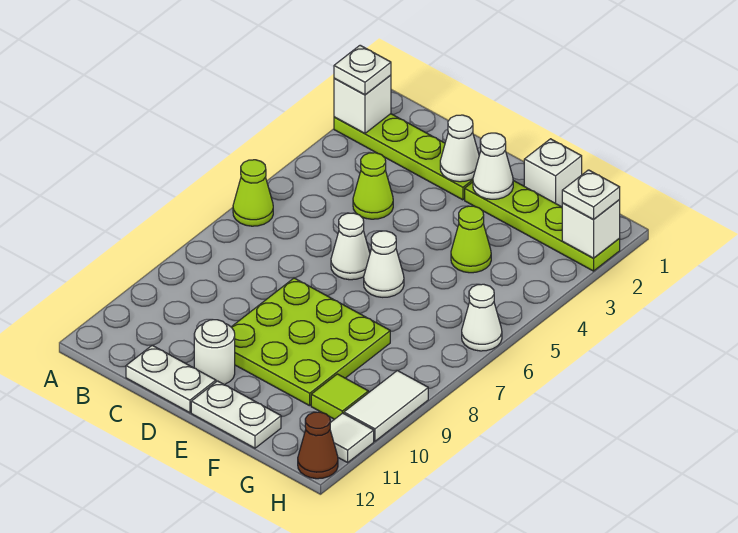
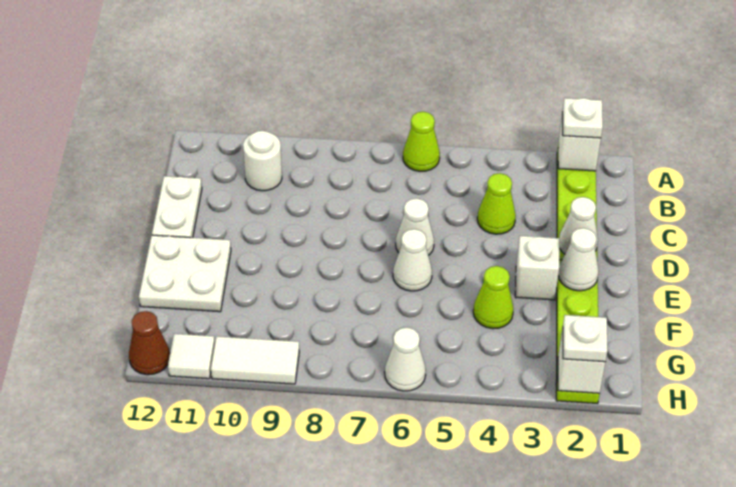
lime 3x3 plate [232,278,390,406] -> none
white 1x1 round brick [194,320,235,384] -> white 1x1 round brick moved to [243,131,282,191]
white 1x2 plate [191,381,281,448] -> white 2x2 plate [139,235,231,312]
white 1x1 brick [524,139,582,207] -> white 1x1 brick moved to [515,236,559,300]
lime 1x1 tile [311,374,368,419] -> none

